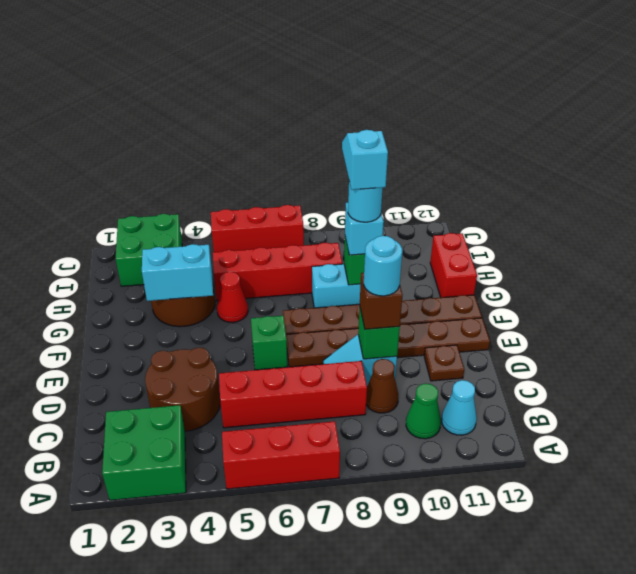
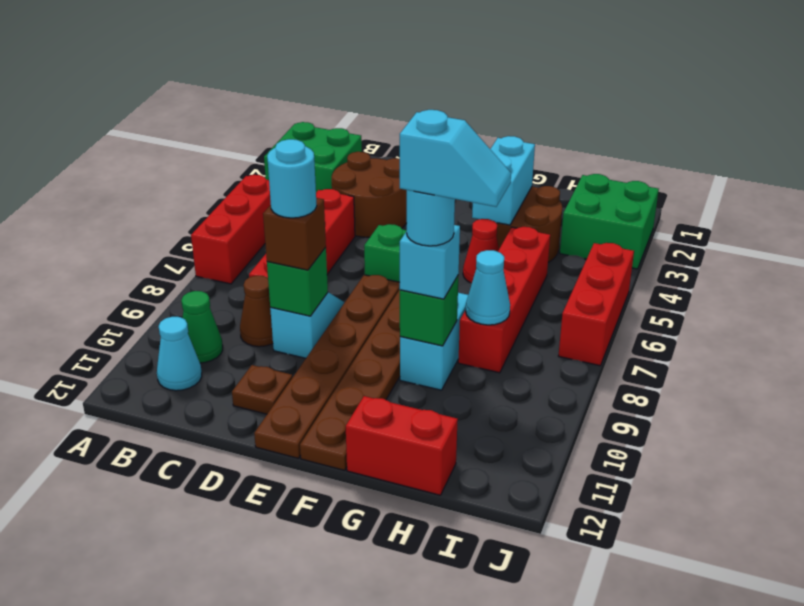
none -> cyan 1x1 cone [466,250,510,325]

